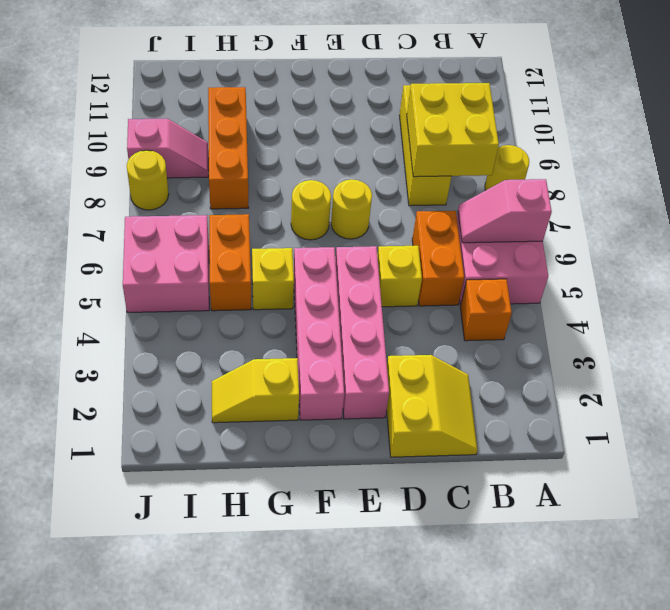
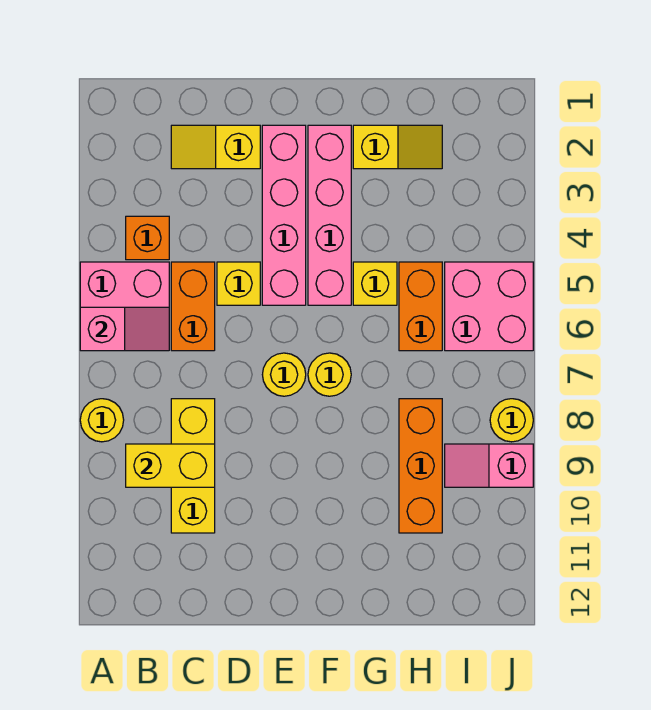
yellow 2x2 brick [407,83,499,177] -> yellow 1x2 brick [126,444,215,487]
yellow 2x2 slope [387,355,477,457] -> yellow 1x2 slope [171,125,260,169]

